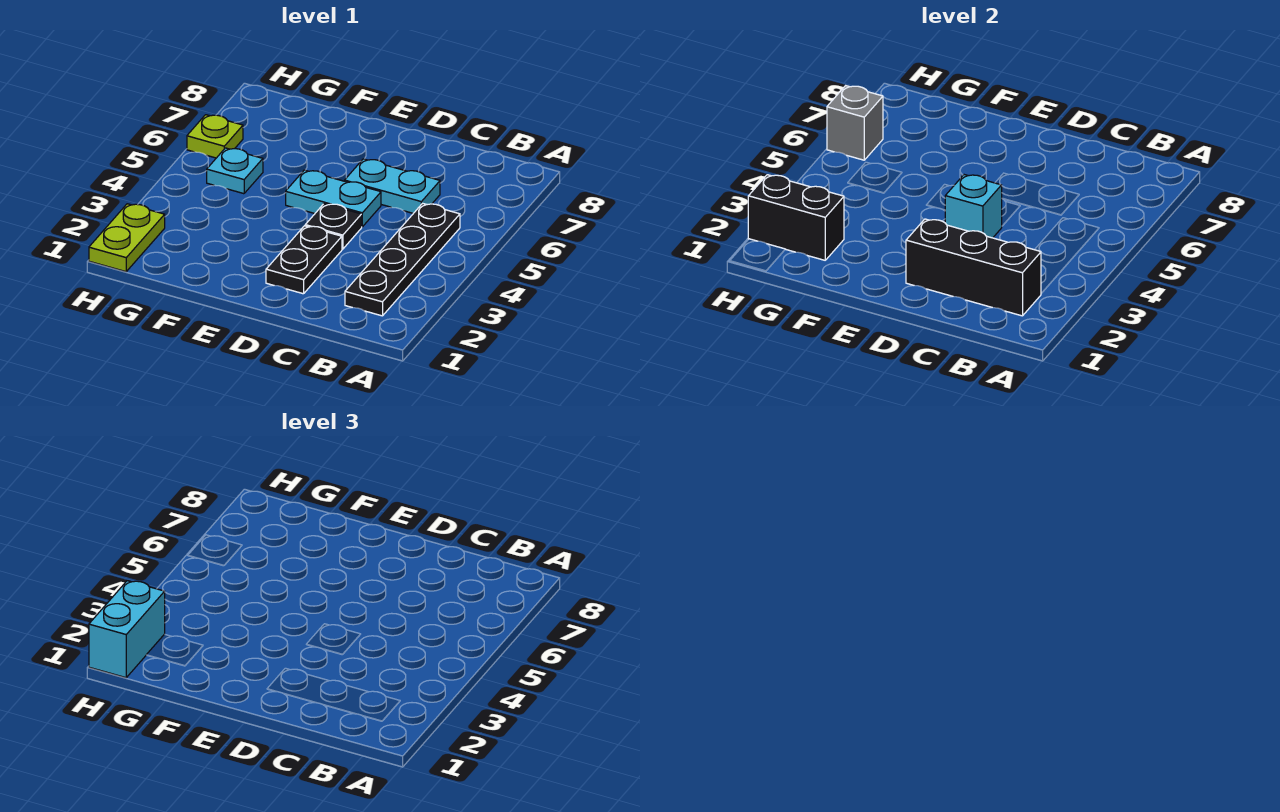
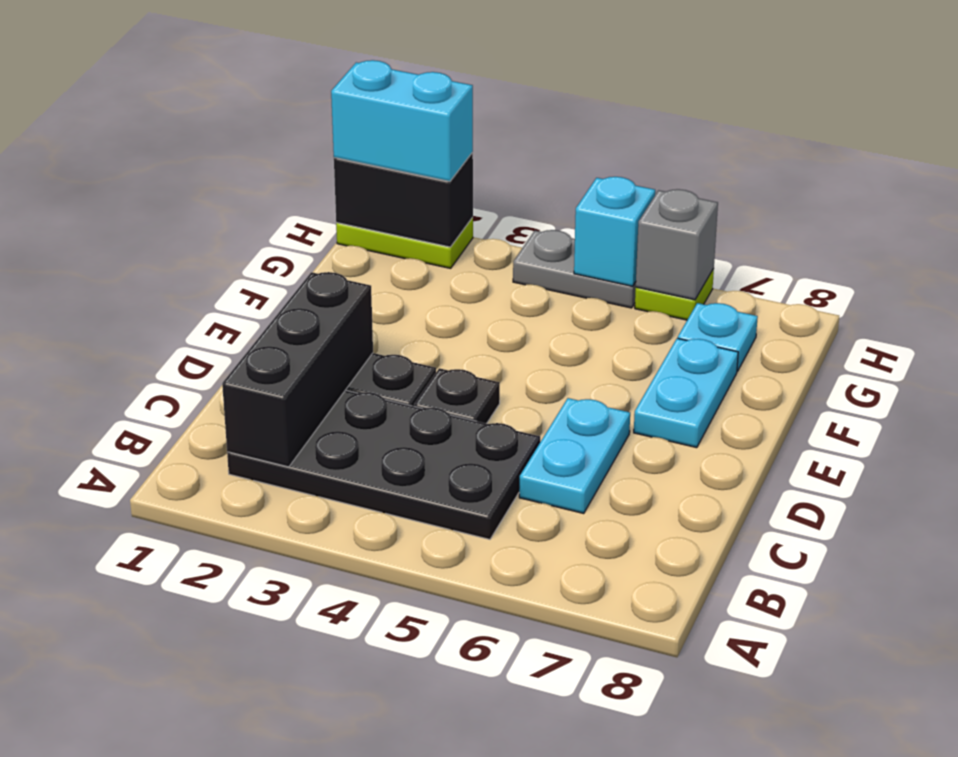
black 1x4 plate [345,203,460,316] -> black 2x4 plate [227,390,540,539]
cyan 1x1 brick [945,175,1002,238] -> cyan 1x1 brick moved to [574,177,655,286]
cyan 1x2 plate [286,170,381,227] -> cyan 1x2 plate moved to [634,338,738,448]
black 1x2 brick [748,175,844,260] -> black 1x2 brick turned to [334,153,473,247]
cyan 1x1 plate [207,148,263,194] -> cyan 1x1 plate moved to [678,303,758,371]
none -> grey 1x2 plate [513,230,636,308]

